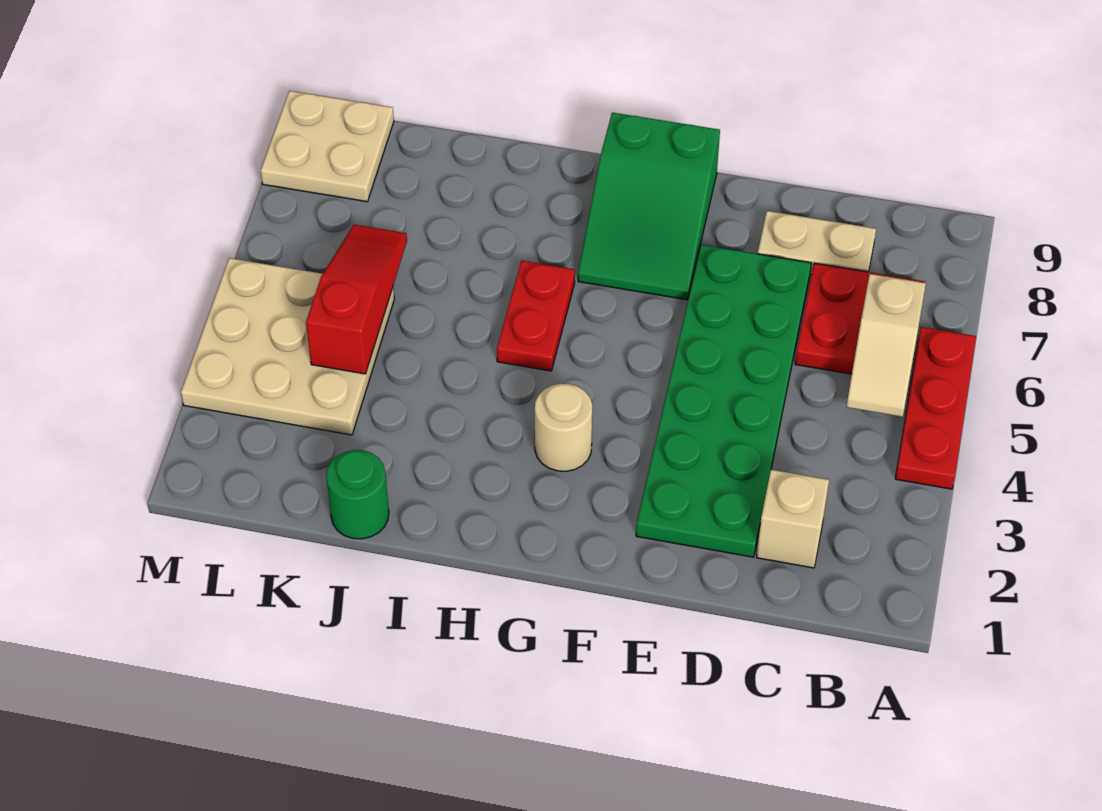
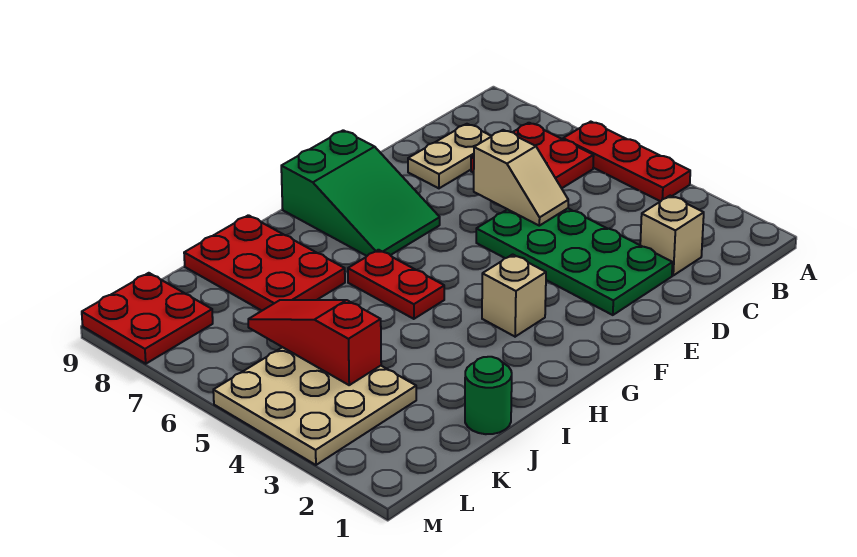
tan 1x2 slope [846,274,926,417] -> tan 1x2 slope moved to [474,130,568,226]
green 2x6 plate [636,245,811,557] -> green 2x4 plate [476,208,673,315]
tan 1x1 round brick [535,383,592,471] -> tan 1x1 brick [482,254,546,337]
none -> red 2x3 plate [184,215,345,311]
tan 2x2 plate [261,91,394,202] -> red 2x2 plate [82,273,213,364]

